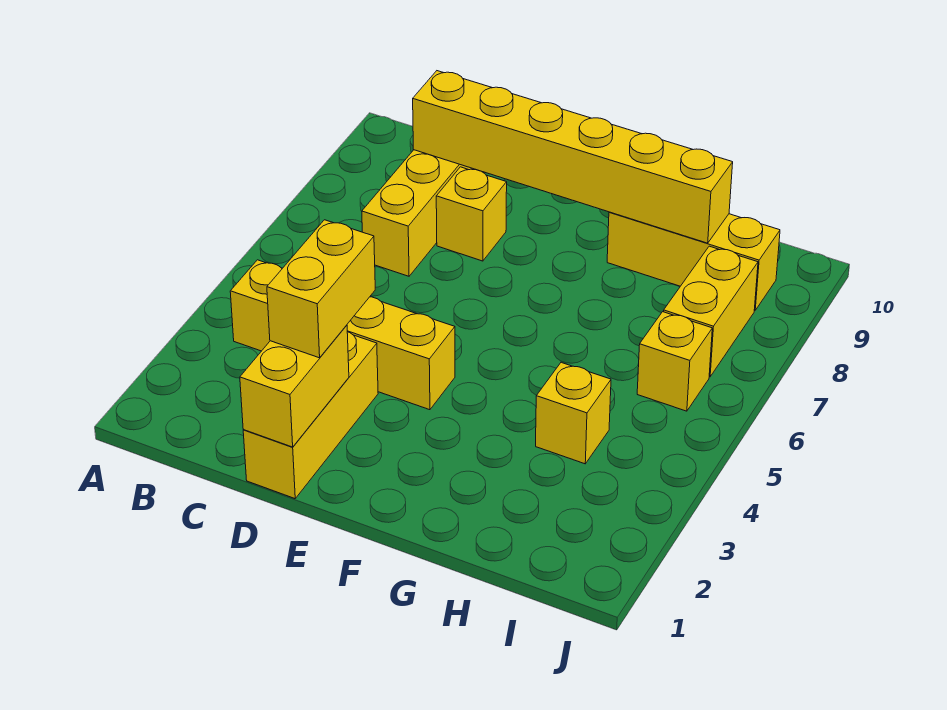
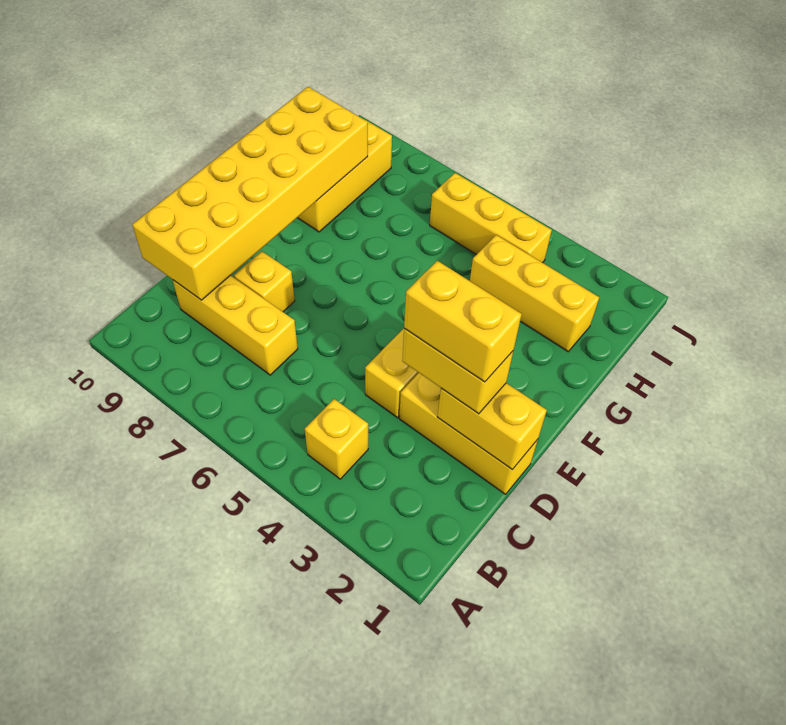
yellow 1x6 brick [413,71,733,243] -> yellow 2x6 brick [132,87,368,300]
yellow 1x1 brick [536,362,611,464] -> yellow 1x3 brick [470,235,599,352]
yellow 1x1 brick [637,312,712,411] -> yellow 1x3 brick [430,173,552,263]
yellow 1x2 brick [664,246,758,377] -> yellow 1x2 brick moved to [404,261,522,382]

